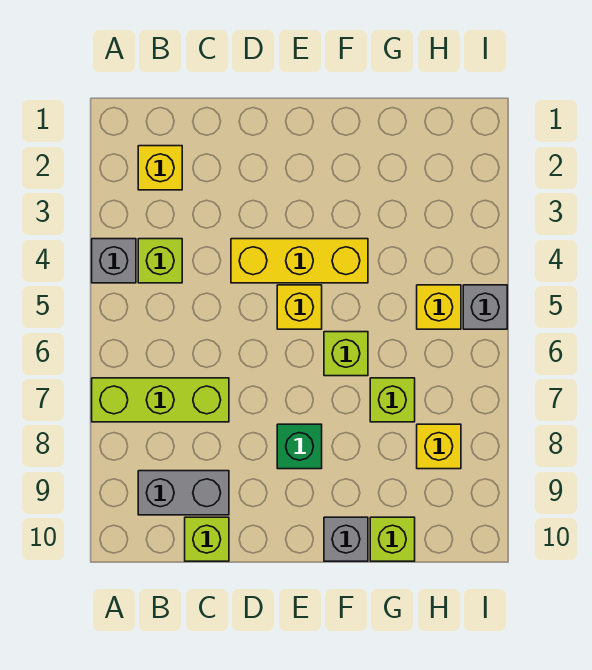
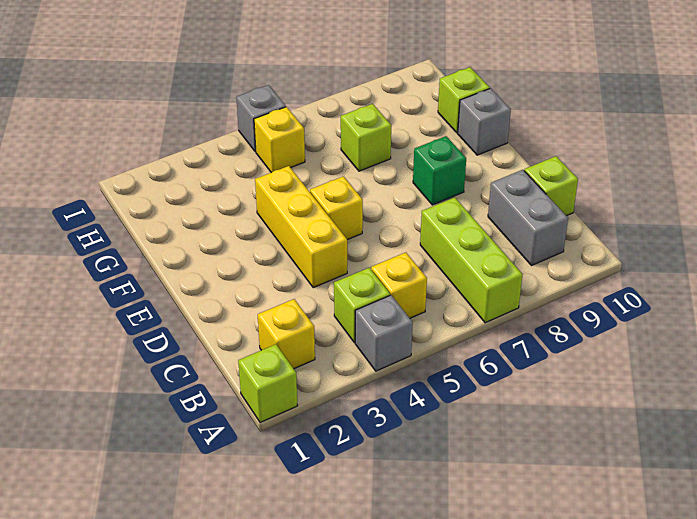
lime 1x1 brick [324,332,368,376] -> lime 1x1 brick moved to [238,344,298,423]
yellow 1x1 brick [417,424,461,469] -> yellow 1x1 brick moved to [371,252,427,318]

